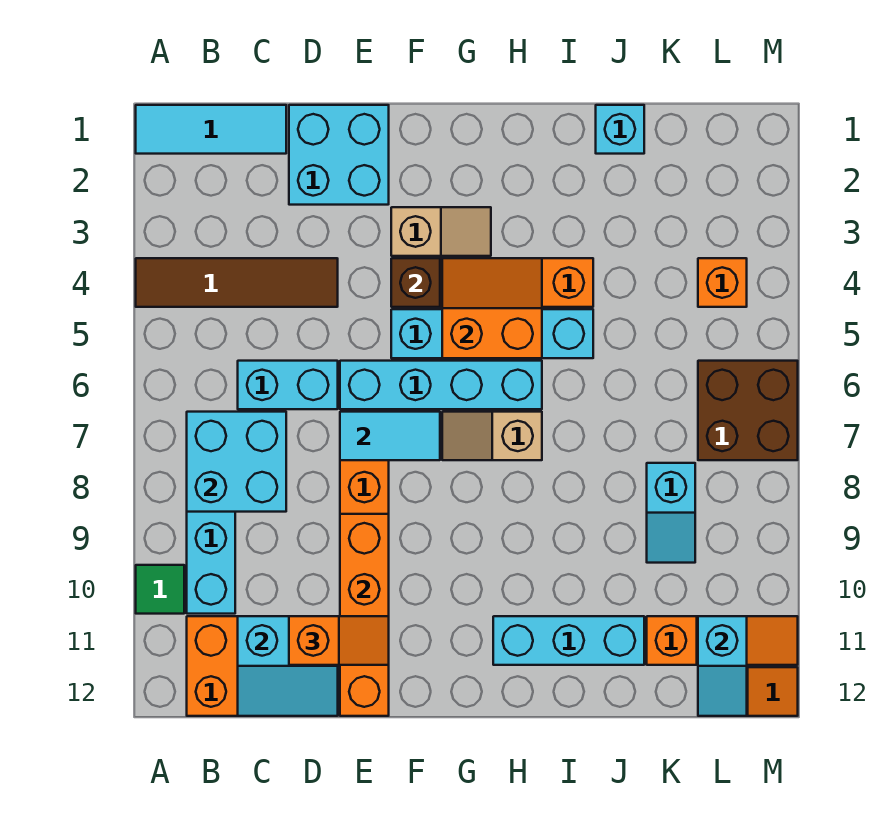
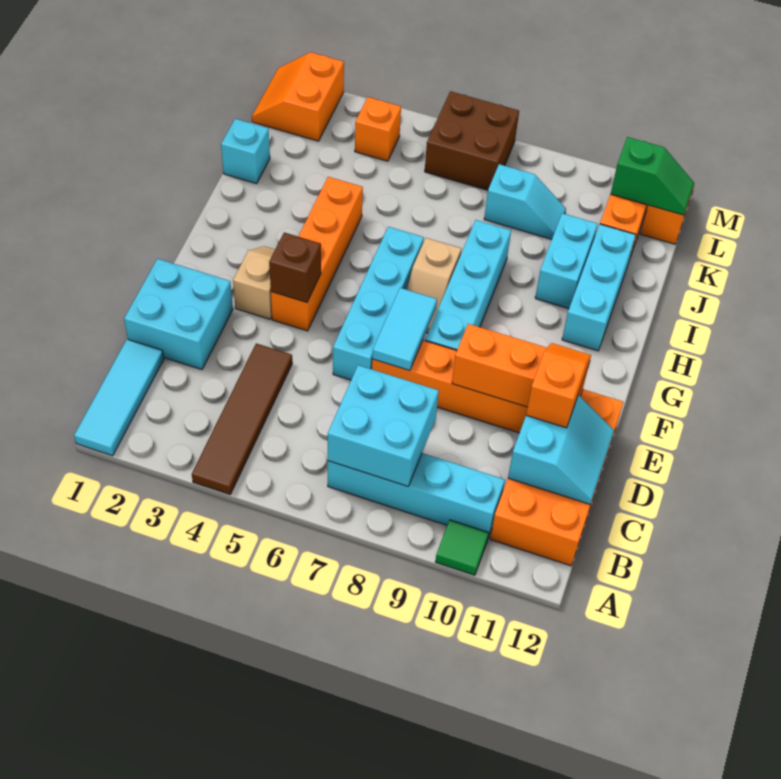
cyan 1x2 brick [238,361,338,409] -> cyan 1x2 brick moved to [535,213,598,308]
cyan 1x4 brick [391,309,593,358] -> cyan 1x4 brick moved to [425,220,511,350]
orange 2x2 slope [442,258,542,358] -> orange 2x2 slope moved to [252,52,344,141]
cyan 1x2 slope [698,616,747,716] -> green 1x2 slope [611,137,694,215]

